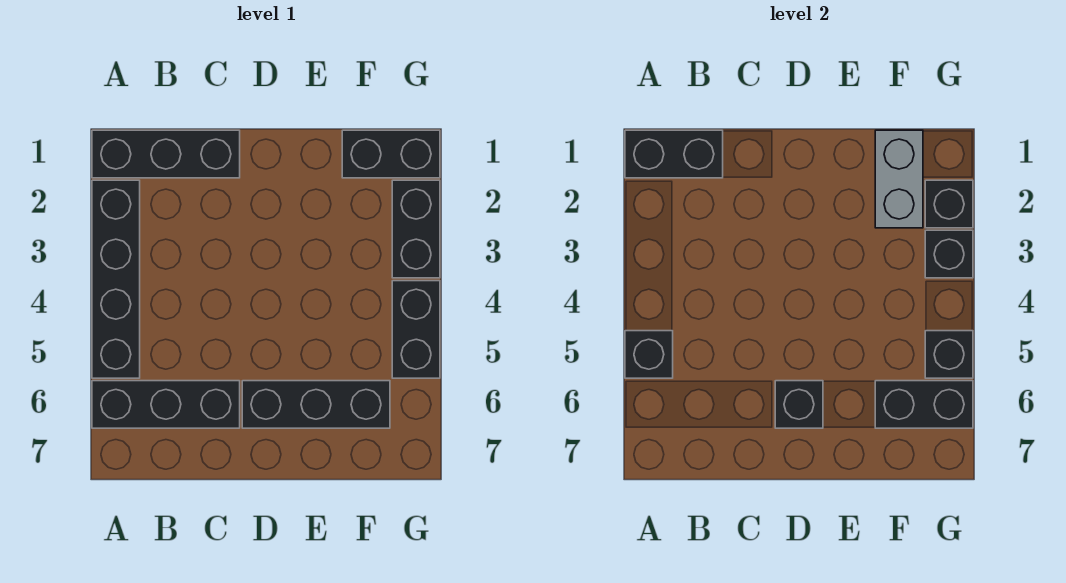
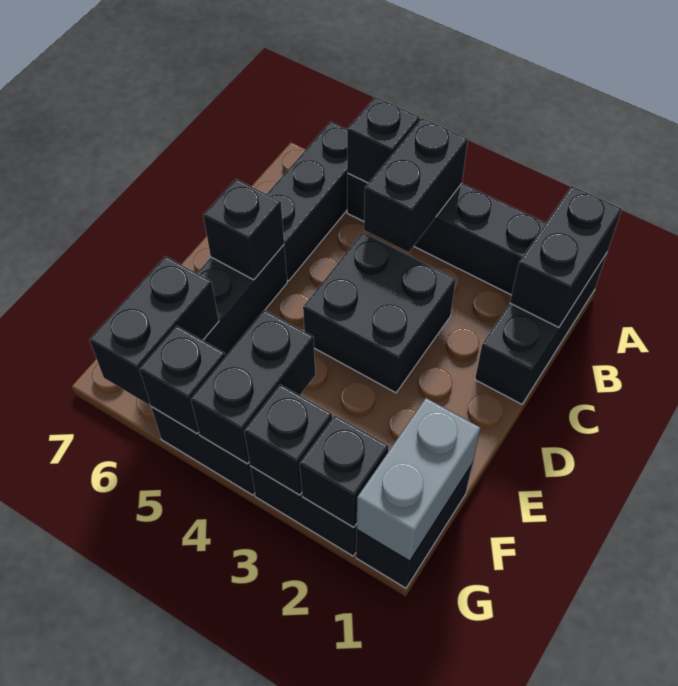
none -> black 1x2 brick [364,118,468,252]
none -> black 2x2 brick [303,233,456,393]
grey 1x2 brick [875,130,923,228] -> grey 1x2 brick turned to [356,398,480,561]
none -> black 1x2 brick [191,310,315,464]

